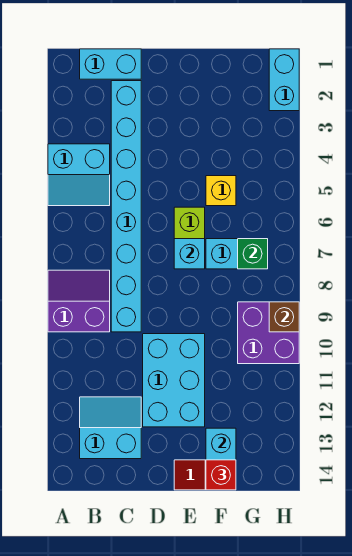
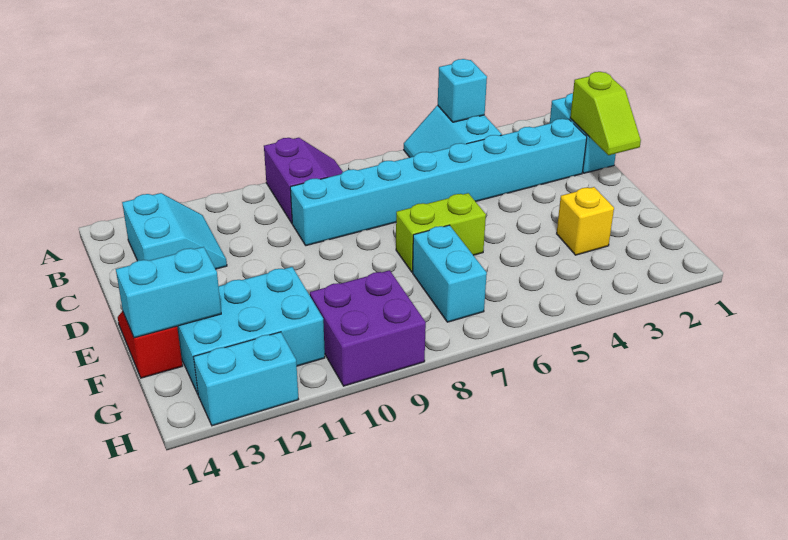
none -> lime 1x2 slope [570,72,641,155]
cyan 2x3 brick [143,334,205,427] -> cyan 2x3 brick moved to [177,267,325,394]
cyan 1x1 brick [174,239,205,269] -> cyan 1x1 brick moved to [438,59,487,122]
yellow 1x1 brick [206,176,236,206] -> yellow 1x1 brick moved to [557,187,614,255]
red 1x1 brick [206,460,236,490] -> none
green 1x1 brick [238,239,268,269] -> none
cyan 1x2 brick [269,49,299,111] -> cyan 1x2 brick moved to [194,332,299,426]
brown 1x1 brick [269,302,299,332] -> none

